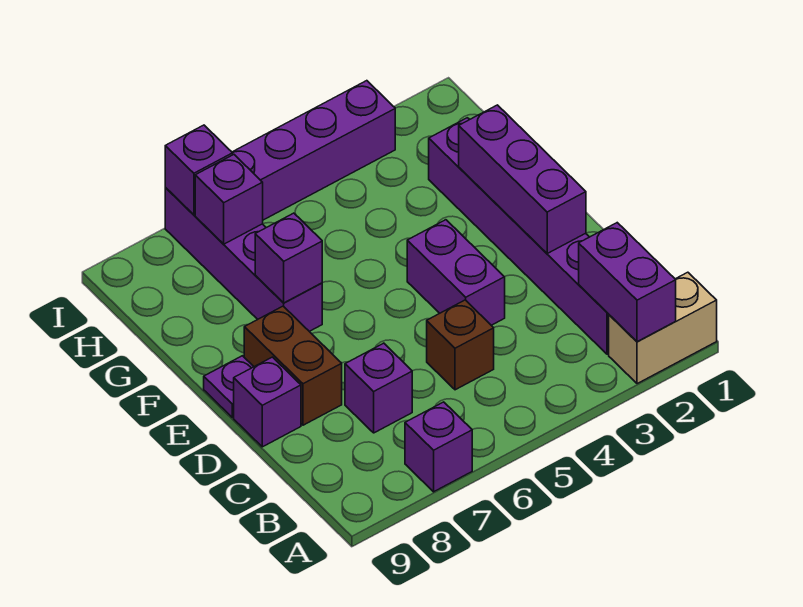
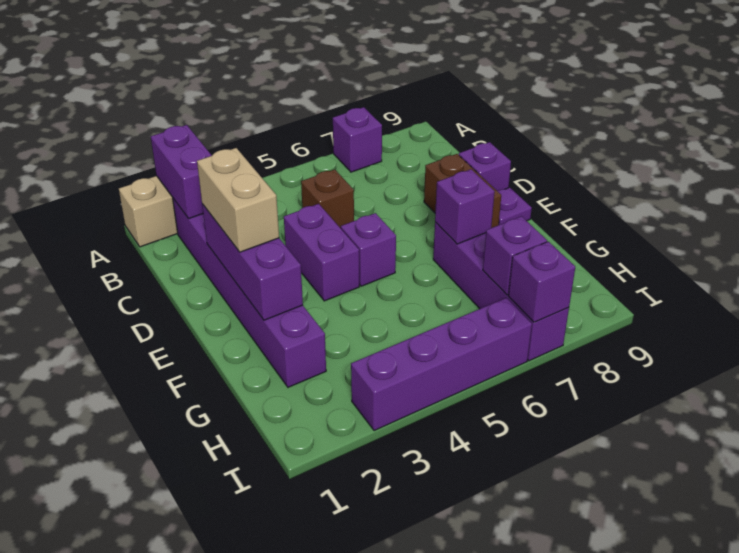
purple 1x1 brick [345,343,412,433] -> purple 1x1 brick moved to [341,213,396,286]
none -> tan 1x2 brick [197,148,279,252]

